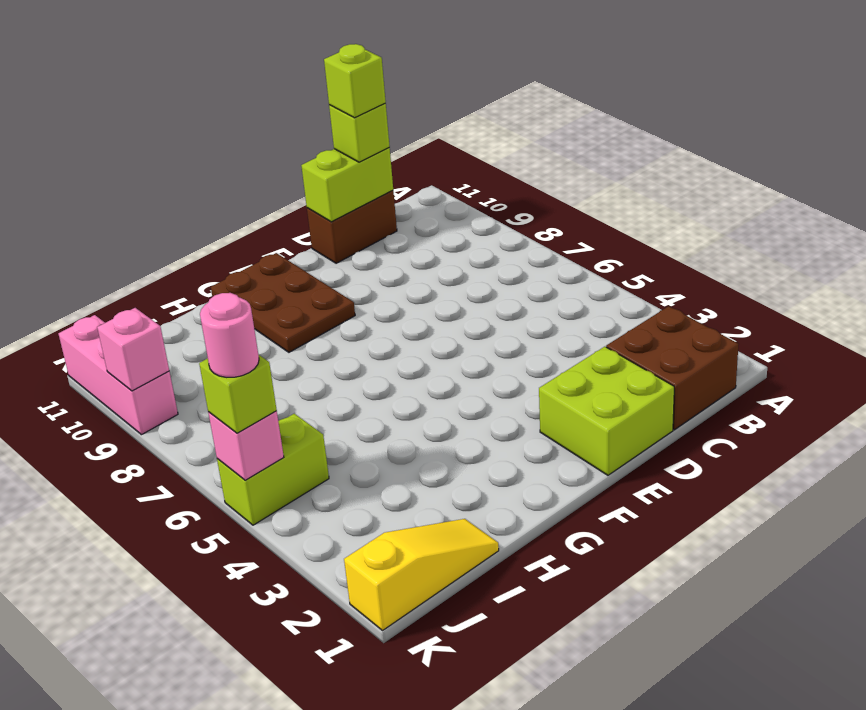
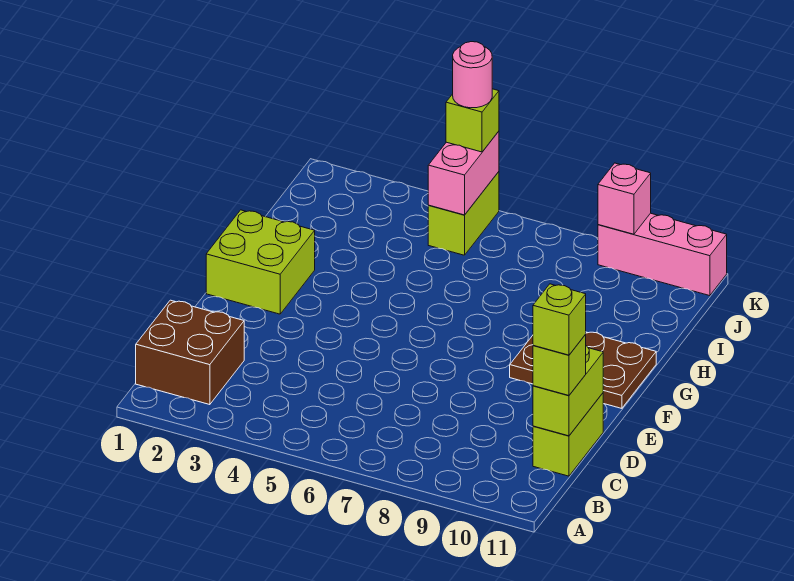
brown 1x2 brick [307,190,397,263] -> lime 1x2 brick [533,393,603,476]
lime 2x2 brick [539,347,674,475] -> lime 2x2 brick moved to [206,210,315,314]
yellow 1x3 slope [344,519,499,631] -> none
pink 1x1 brick [208,411,284,480] -> pink 1x2 brick [428,131,499,215]

